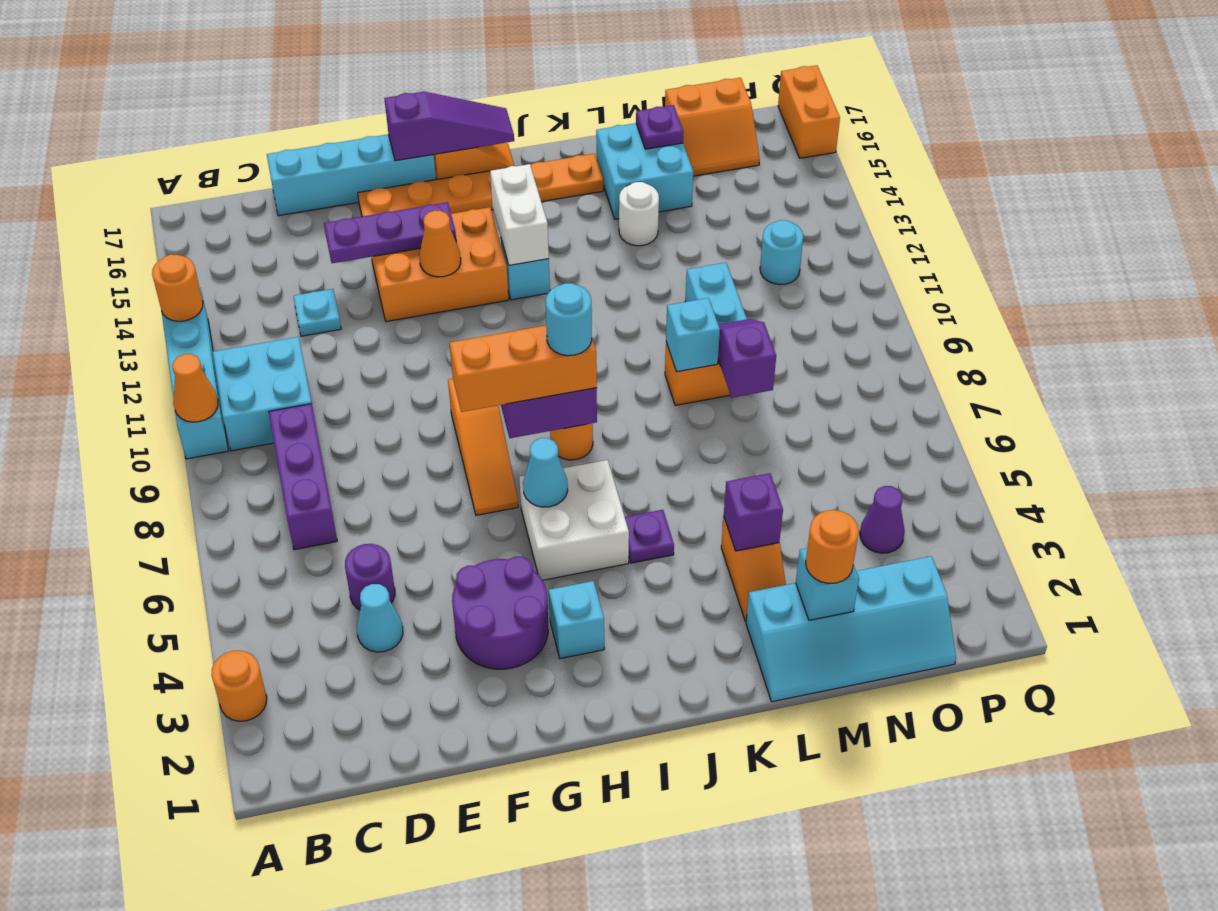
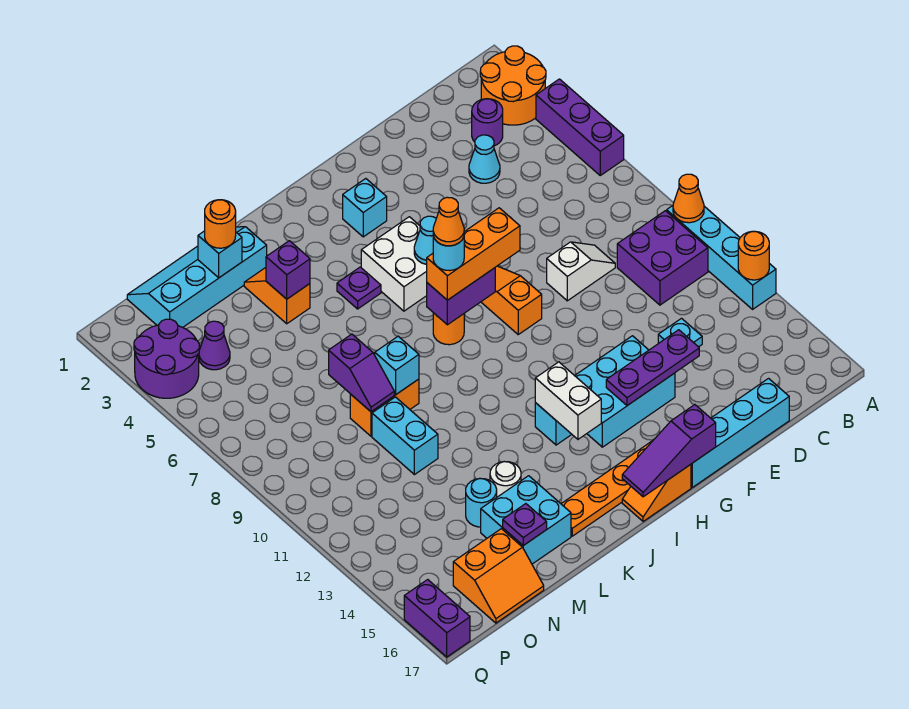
orange 1x1 round brick [211,651,267,721] -> orange 2x2 round brick [480,46,546,125]
cyan 2x2 brick [213,337,312,451] -> purple 2x2 brick [617,211,708,305]
purple 1x3 brick [269,404,337,550] -> purple 1x3 brick moved to [536,79,624,175]
purple 1x1 round brick [345,544,395,610] -> purple 1x1 round brick moved to [472,99,503,146]
none -> white 1x2 slope [547,242,615,301]
purple 2x2 round brick [452,557,548,669] -> purple 2x2 round brick moved to [134,319,200,398]
orange 2x3 brick [372,207,509,322] -> cyan 2x3 brick [575,336,675,447]
orange 1x1 cone [420,210,461,277] -> orange 1x1 cone moved to [433,197,464,246]
orange 2x2 slope [665,78,760,176] -> orange 2x2 slope turned to [453,529,544,623]
cyan 1x1 round brick [760,220,803,285] -> cyan 1x1 round brick moved to [466,478,497,527]
orange 1x2 brick [778,65,840,158] -> purple 1x2 brick [404,580,470,657]

